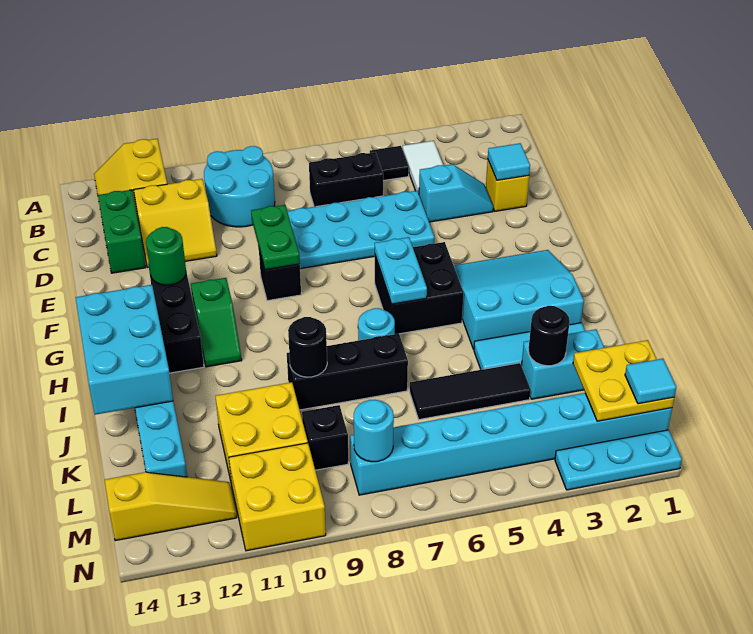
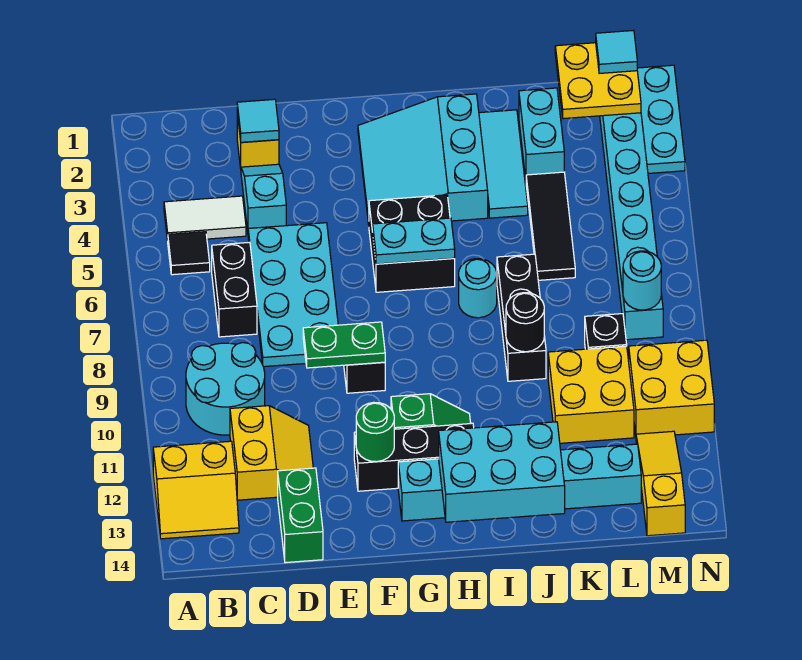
green 1x2 brick [98,190,146,273] -> green 1x2 brick turned to [278,468,323,563]
black 1x1 round brick [528,306,570,366] -> none

